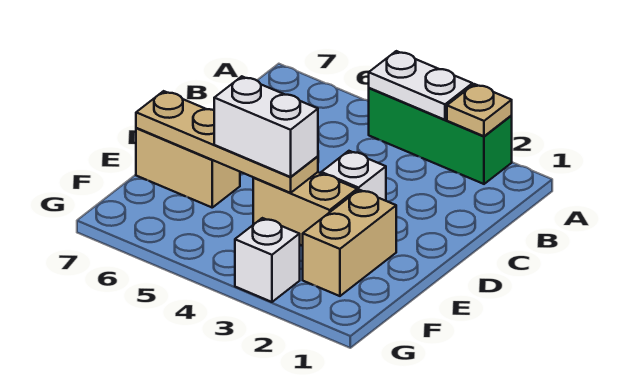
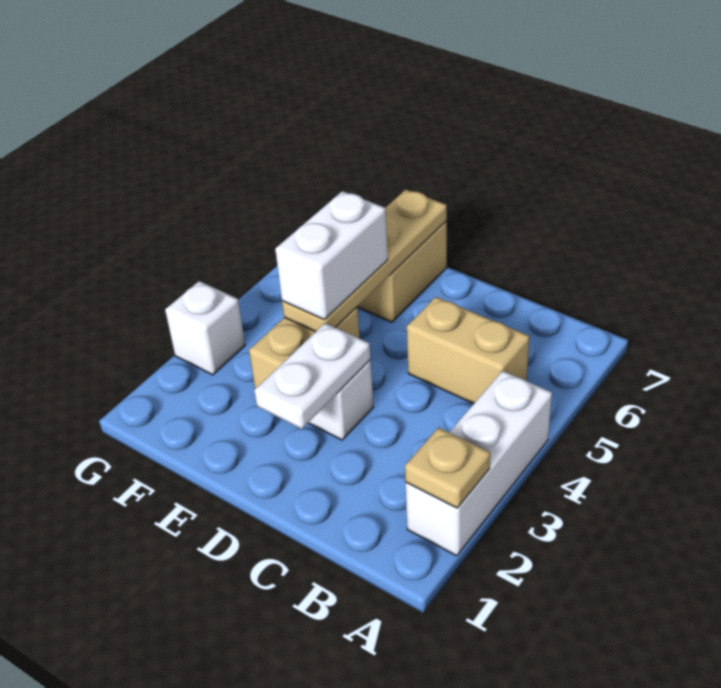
green 1x3 brick [369,88,512,184] -> white 1x3 brick [406,371,552,556]
white 1x2 plate [369,51,473,120] -> white 1x2 plate moved to [254,323,370,429]
tan 1x2 brick [303,190,396,296] -> tan 1x2 brick moved to [407,297,530,404]

